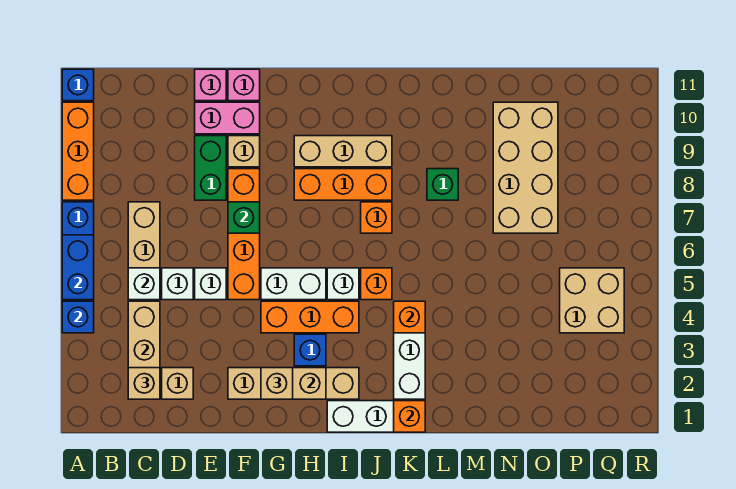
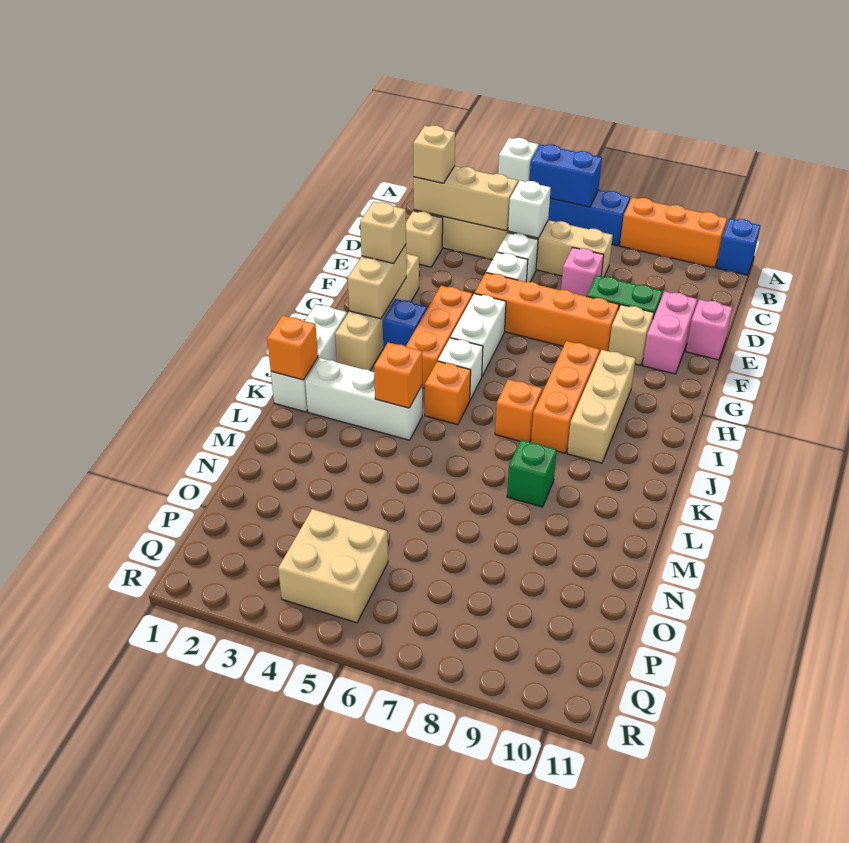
blue 1x1 brick [62,301,94,333] -> white 1x1 brick [498,138,539,183]
green 1x1 brick [228,202,260,233] -> none
pink 1x1 brick [228,69,260,101] -> pink 1x1 brick moved to [561,247,604,296]
tan 2x4 brick [493,102,558,233] -> none

